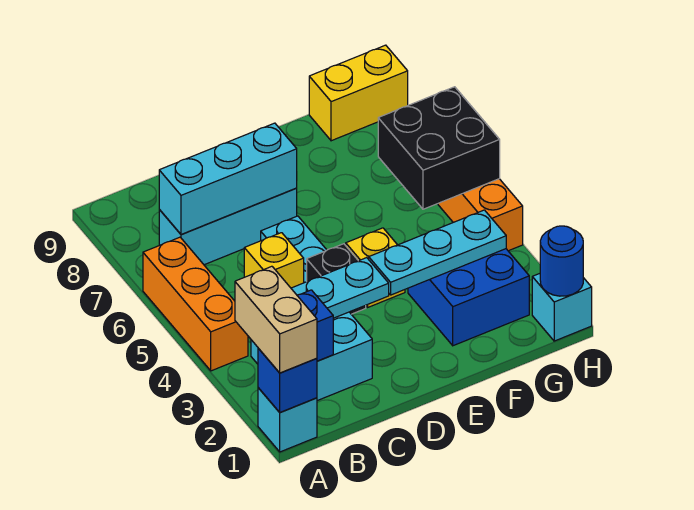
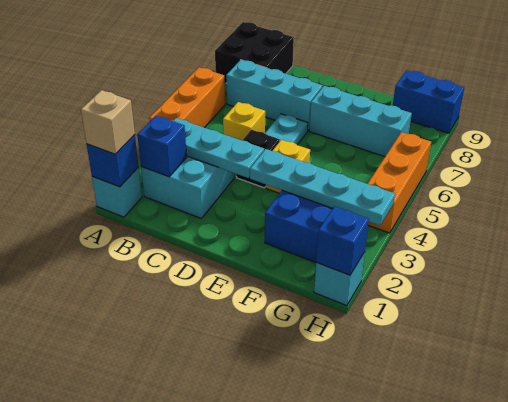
tan 1x2 brick [235,266,317,373] -> tan 1x1 brick [81,90,135,154]
cyan 1x3 brick [159,123,297,234] -> cyan 1x3 brick moved to [309,86,412,157]
cyan 1x3 plate [369,210,506,295] -> cyan 1x4 plate [250,149,395,225]
black 2x2 brick [378,87,500,209] -> black 2x2 brick moved to [215,22,294,83]
yellow 1x2 brick [309,45,408,141] -> blue 1x2 brick [393,70,464,133]
blue 1x1 round brick [540,226,583,296] -> blue 1x1 brick [316,206,369,275]

